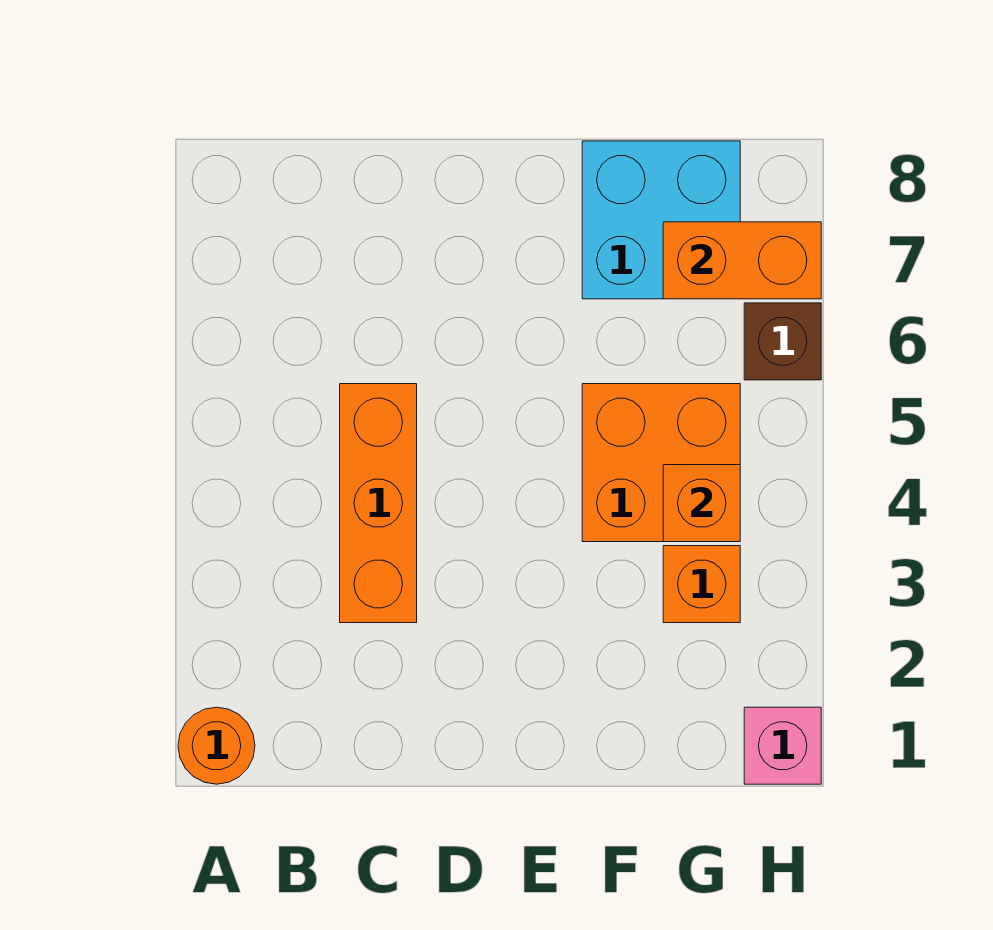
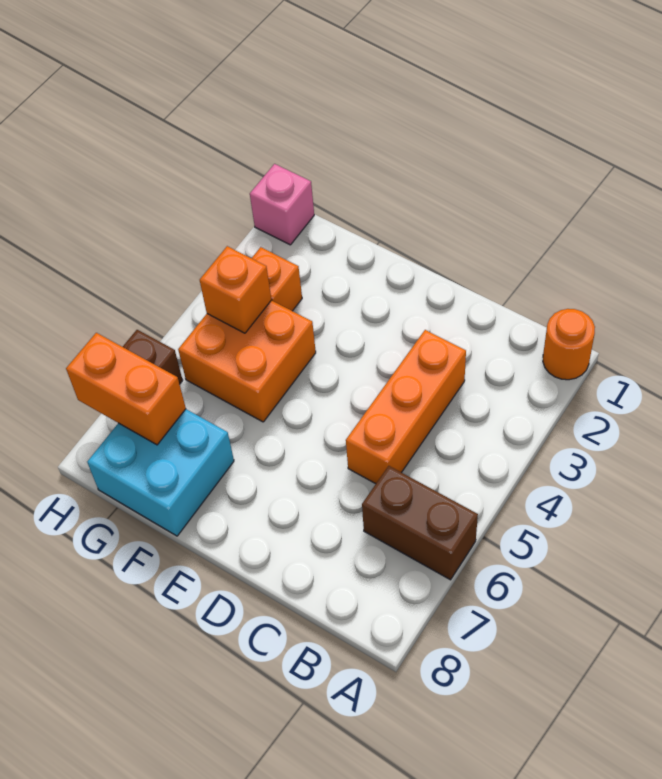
none -> brown 1x2 brick [362,466,478,580]

